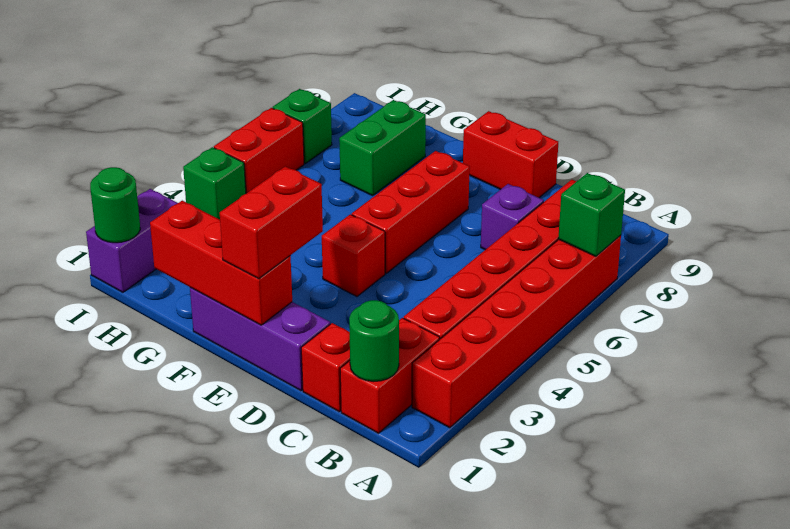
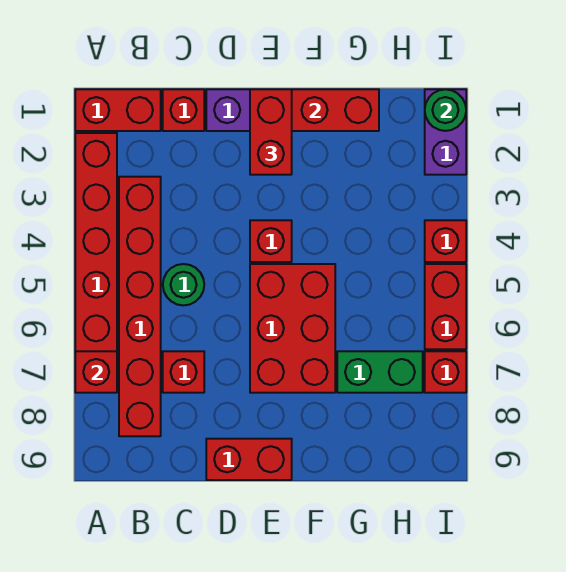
green 1x1 brick [558,173,625,256] -> red 1x1 brick [75,351,117,393]
red 1x2 brick [340,318,440,433] -> red 1x2 brick turned to [75,89,161,131]
green 1x1 round brick [349,300,399,382] -> green 1x1 round brick moved to [163,264,204,305]
purple 1x1 brick [481,184,544,250] -> red 1x1 brick [163,351,204,393]
red 1x3 brick [352,151,470,273] -> red 2x3 brick [250,264,335,393]
green 1x2 brick [339,100,426,196] -> green 1x2 brick turned to [337,351,423,393]
green 1x1 brick [183,147,246,220] -> red 1x1 brick [425,220,466,262]
green 1x1 brick [273,89,332,163] -> red 1x1 brick [425,351,466,393]

